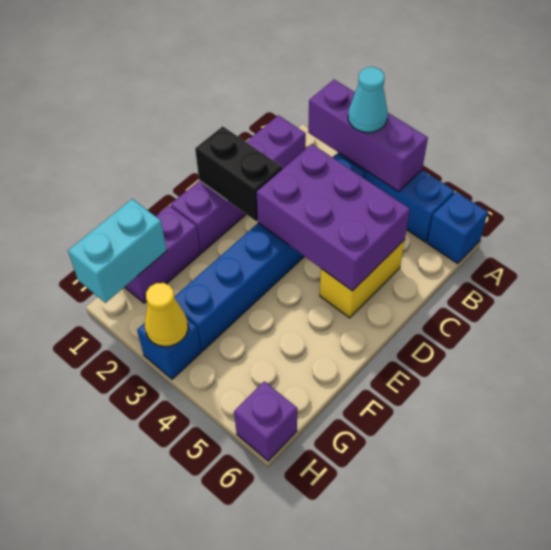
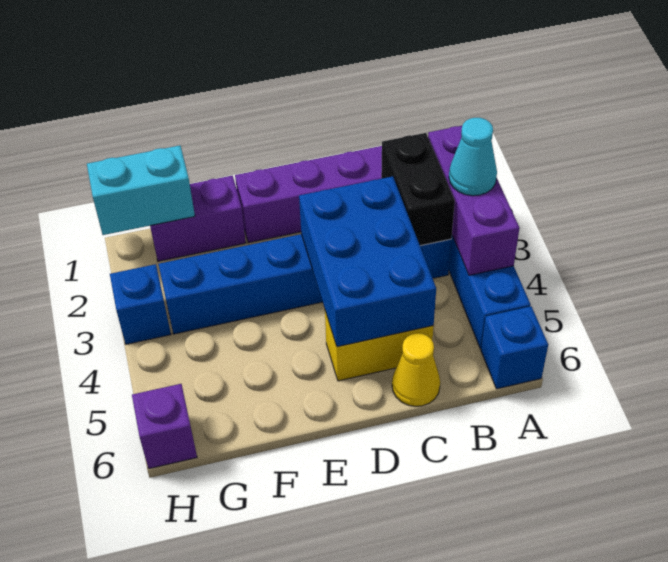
purple 2x3 brick [257,144,410,291] -> blue 2x3 brick [299,176,436,347]
black 1x2 brick [195,126,283,221] -> black 1x2 brick moved to [381,133,455,246]
yellow 1x1 cone [145,283,188,346] -> yellow 1x1 cone moved to [392,333,440,406]

